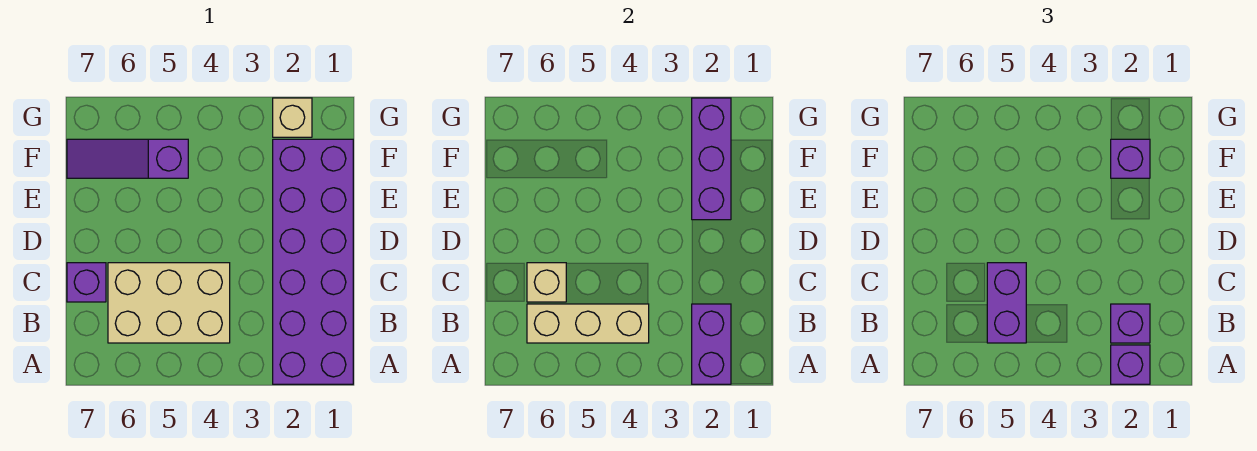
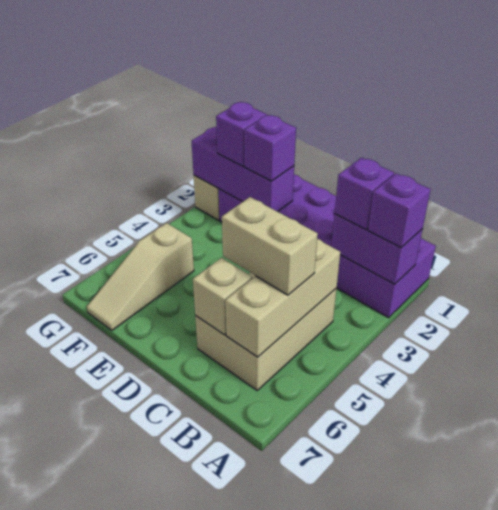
purple 1x2 brick [987,263,1026,343] -> tan 1x2 brick [222,197,318,295]
purple 1x1 brick [67,263,106,302] -> purple 1x1 brick moved to [244,115,296,181]
purple 1x3 slope [67,139,188,178] -> tan 1x3 slope [87,223,194,330]

